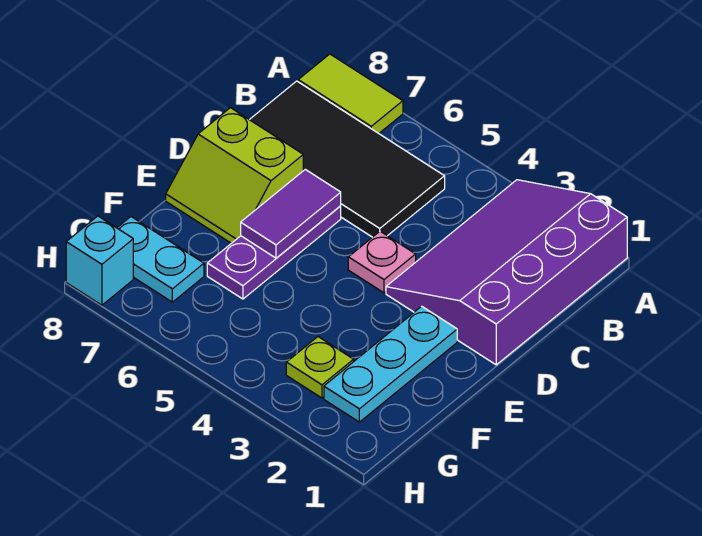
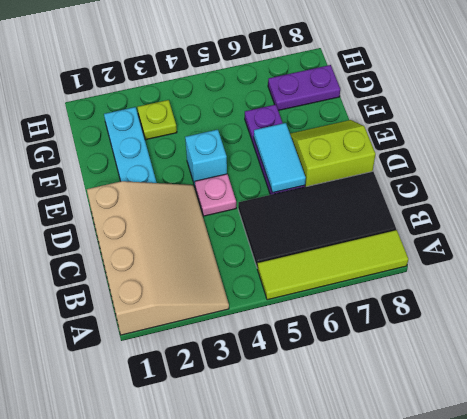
purple 3x4 slope [386,180,627,365] -> tan 3x4 slope [87,181,229,335]
lime 1x2 tile [298,54,403,133] -> lime 1x4 tile [257,230,408,300]
purple 1x2 tile [241,169,341,258] -> cyan 1x2 tile [254,123,306,193]
cyan 1x2 plate [117,217,204,302] -> purple 1x2 plate [268,65,340,111]
cyan 1x1 brick [66,216,133,305] -> cyan 1x1 brick moved to [185,130,227,186]

